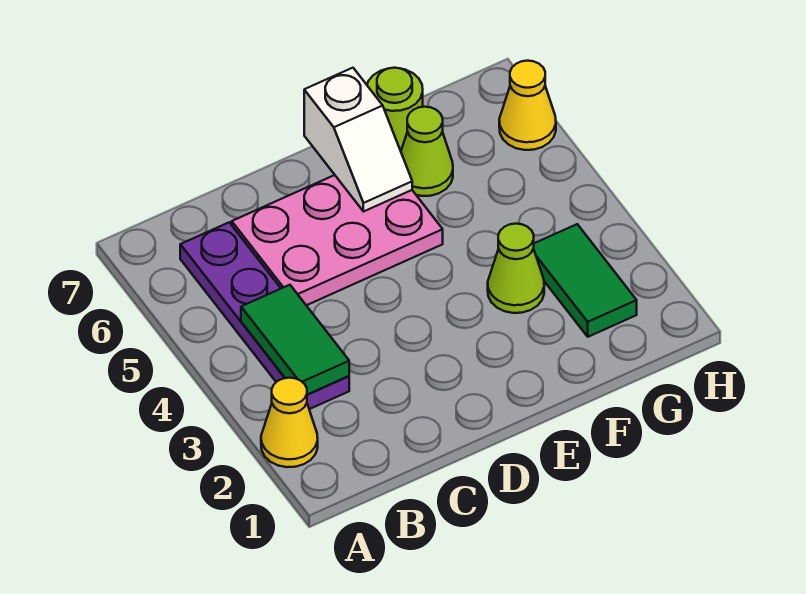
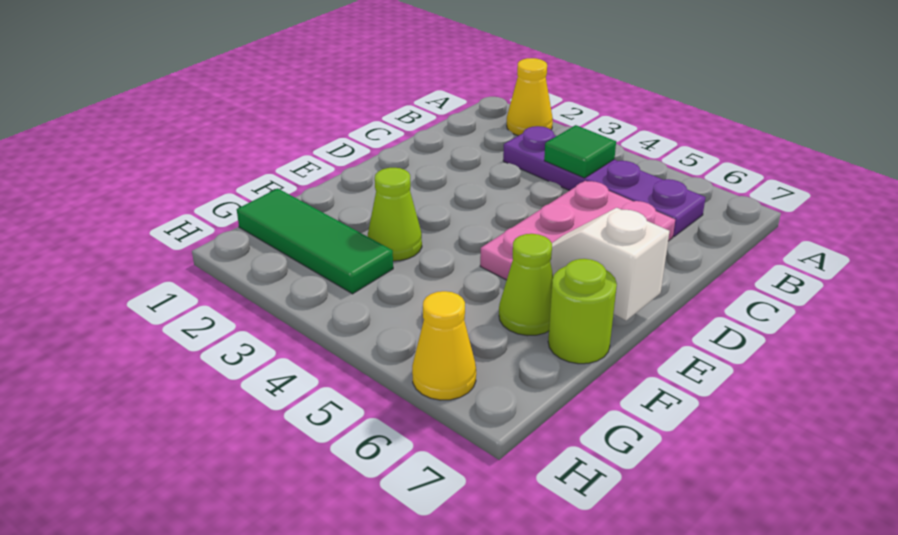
green 1x2 tile [241,285,349,395] -> green 1x1 tile [544,125,616,178]
green 1x2 tile [534,224,637,337] -> green 1x3 tile [237,188,393,294]

